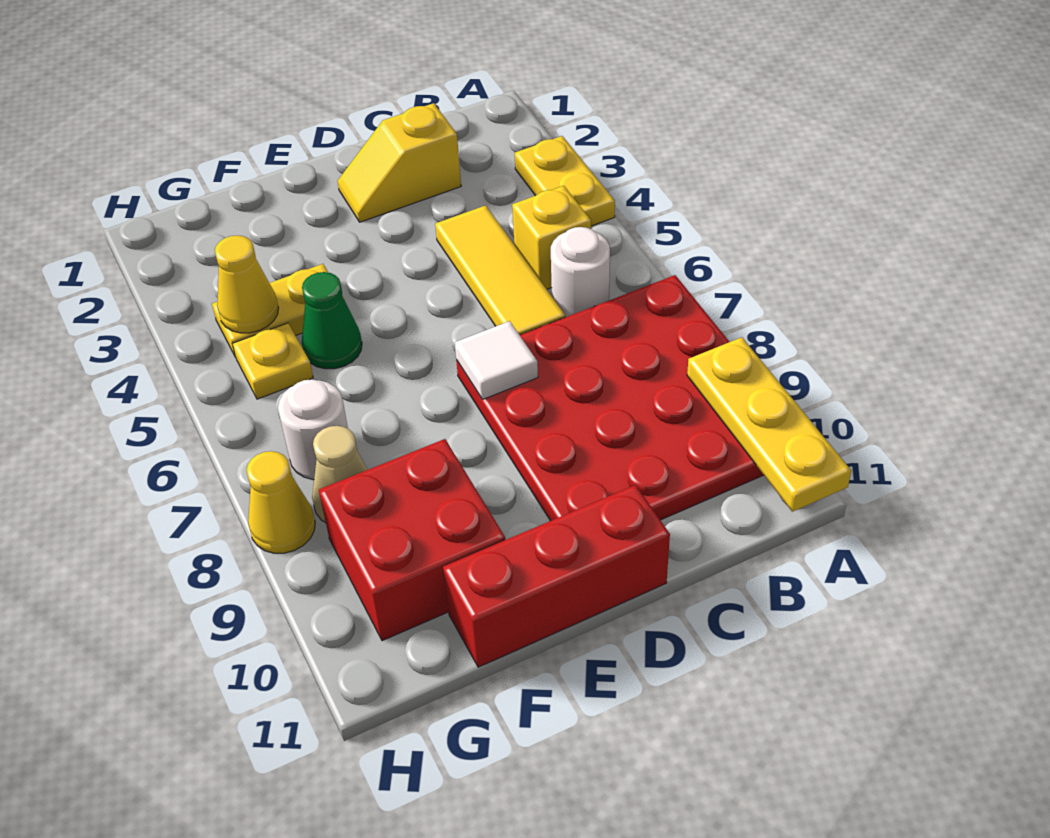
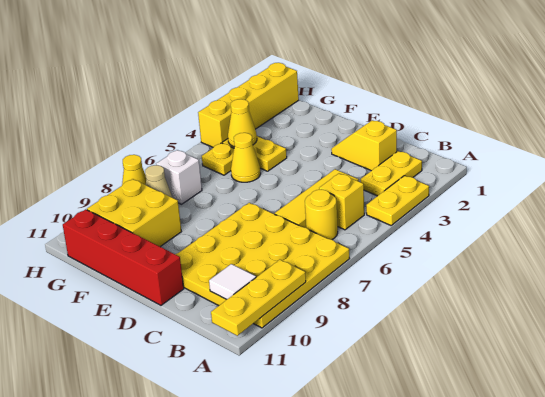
red 4x4 plate [456,275,763,521] -> yellow 4x4 plate [175,203,350,328]
none -> yellow 1x2 plate [361,151,422,196]
white 1x1 round brick [551,227,610,317] -> yellow 1x1 round brick [305,190,338,240]
white 1x1 tile [455,321,538,400] -> white 1x1 tile moved to [209,264,256,299]
red 1x3 brick [443,485,670,667] -> red 1x4 brick [63,209,184,305]
green 1x1 cone [302,272,362,369] -> yellow 1x1 cone [231,133,261,182]
red 2x2 brick [319,439,505,641] -> yellow 2x2 brick [87,179,181,247]
white 1x1 round brick [278,379,348,480] -> white 1x1 brick [156,150,202,204]
none -> yellow 1x4 brick [198,63,299,147]

